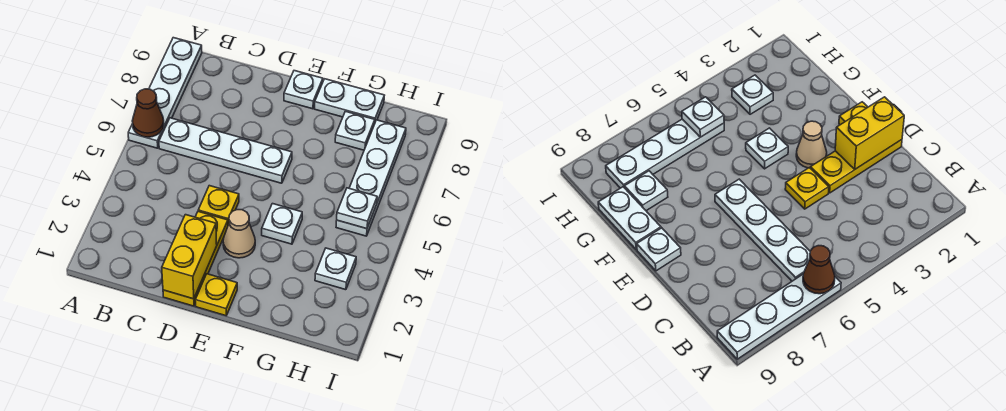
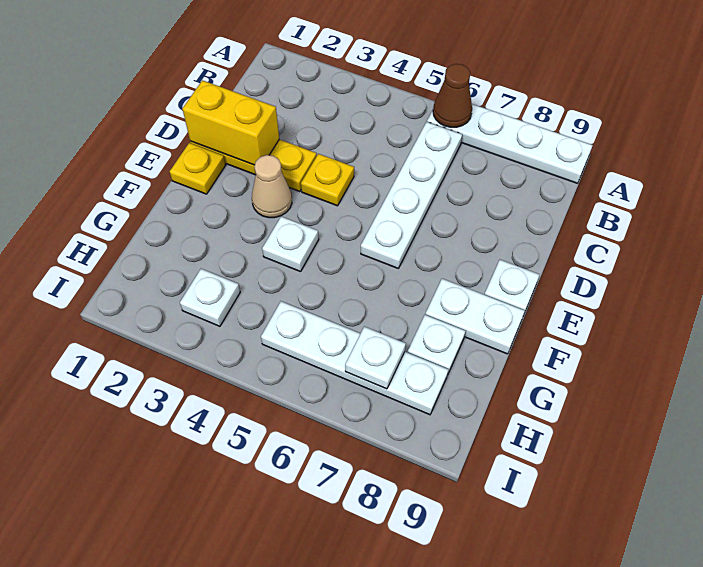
white 1x2 plate [315,79,384,122] -> white 1x2 plate turned to [425,279,525,354]
white 1x1 plate [337,188,377,229] -> white 1x1 plate moved to [345,327,406,389]

